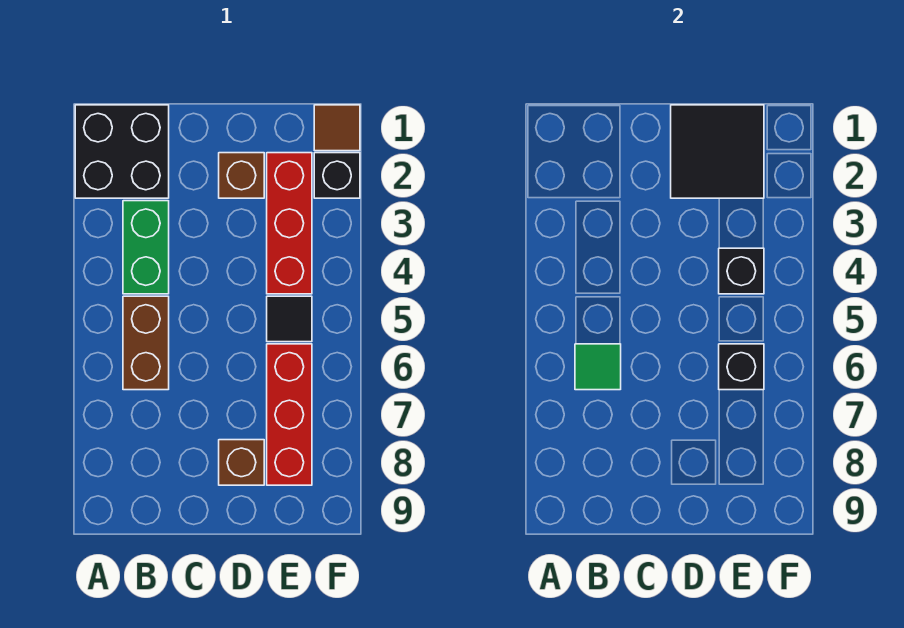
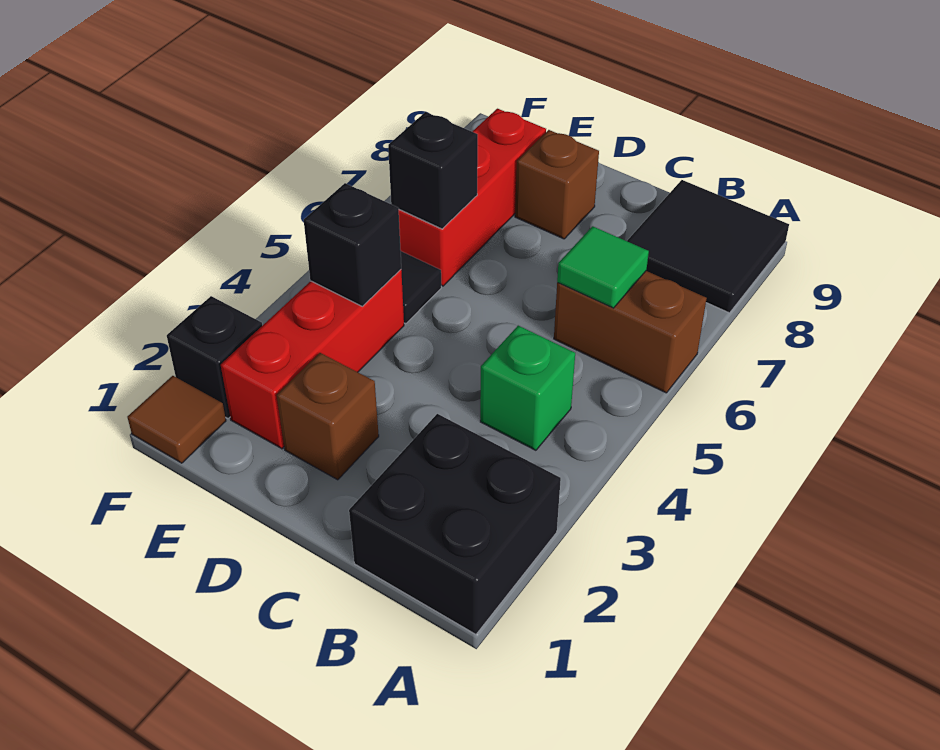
green 1x2 brick [123,201,169,294] -> green 1x1 brick [480,326,575,450]
brown 1x2 brick [123,296,169,390] -> brown 1x2 brick turned to [554,271,707,393]
black 2x2 tile [671,105,764,198] -> black 2x2 tile moved to [627,180,789,313]

